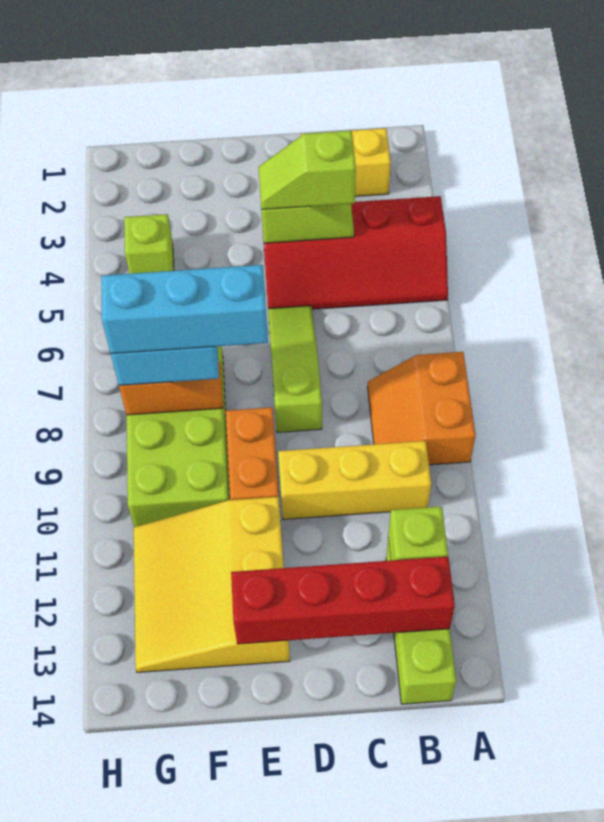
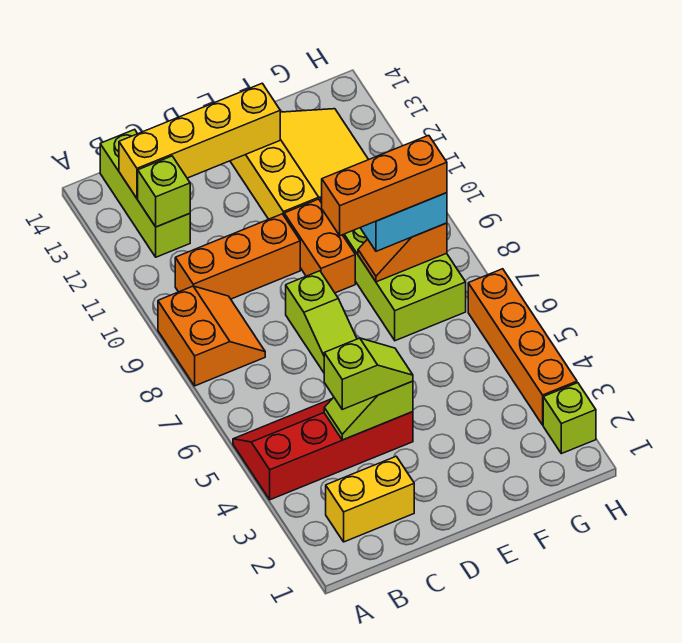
yellow 1x3 brick [278,441,431,519] -> orange 1x3 brick [175,214,300,299]
red 1x4 brick [231,557,455,644] -> yellow 1x4 brick [119,83,280,198]
cyan 1x3 brick [102,265,268,354] -> orange 1x3 brick [322,135,447,236]
lime 1x1 brick [124,214,174,274] -> lime 1x1 brick moved to [543,383,596,454]
none -> orange 1x4 brick [468,269,577,425]

